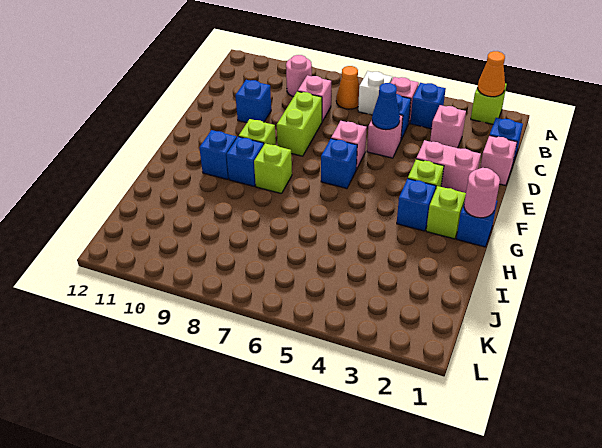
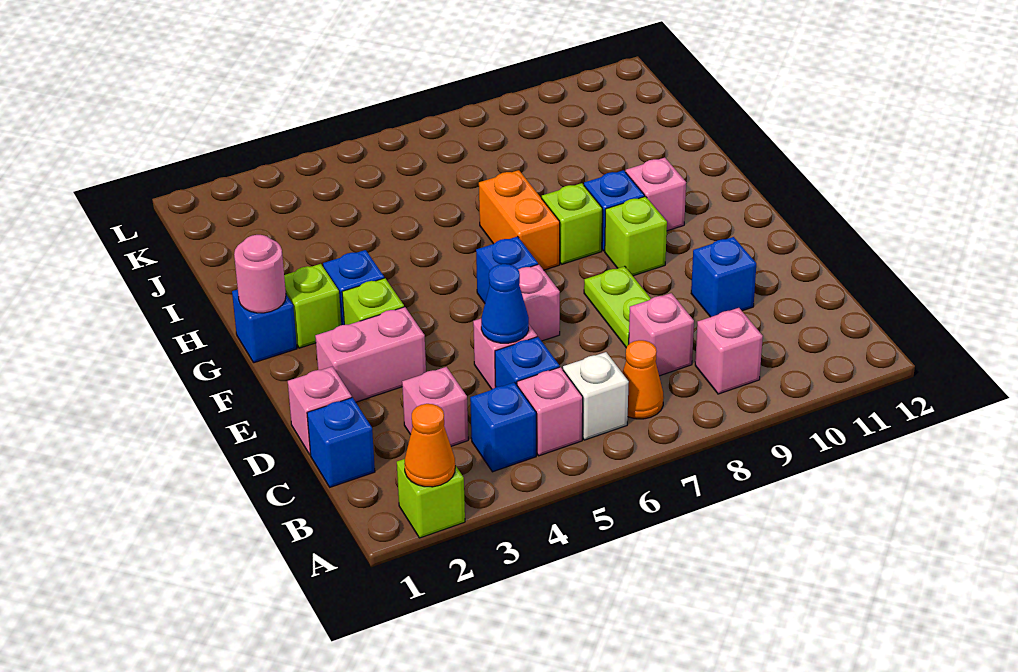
pink 1x1 round brick [286,55,312,97] -> pink 1x1 brick [695,308,763,394]
lime 1x2 brick [277,91,322,156] -> lime 1x2 plate [584,266,651,348]
none -> orange 1x2 brick [479,170,560,270]
blue 1x1 brick [199,130,237,179] -> pink 1x1 brick [626,158,686,231]

